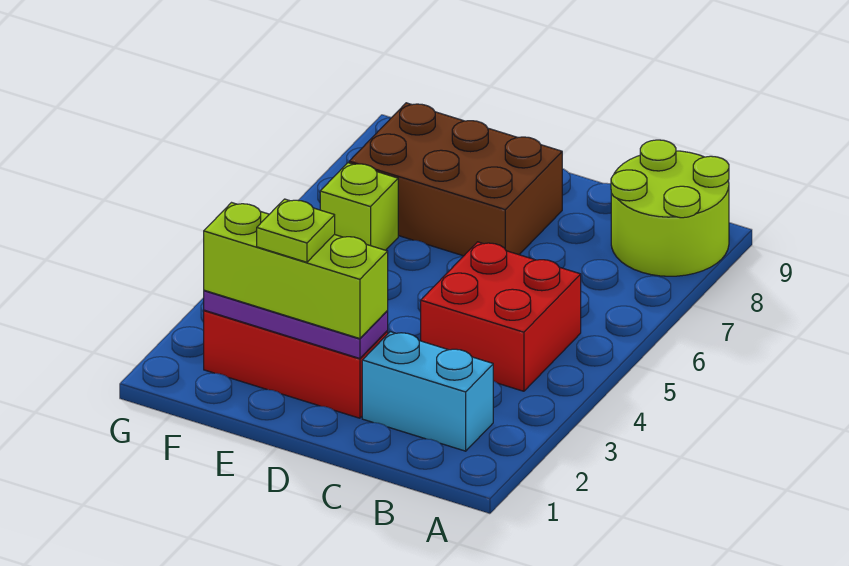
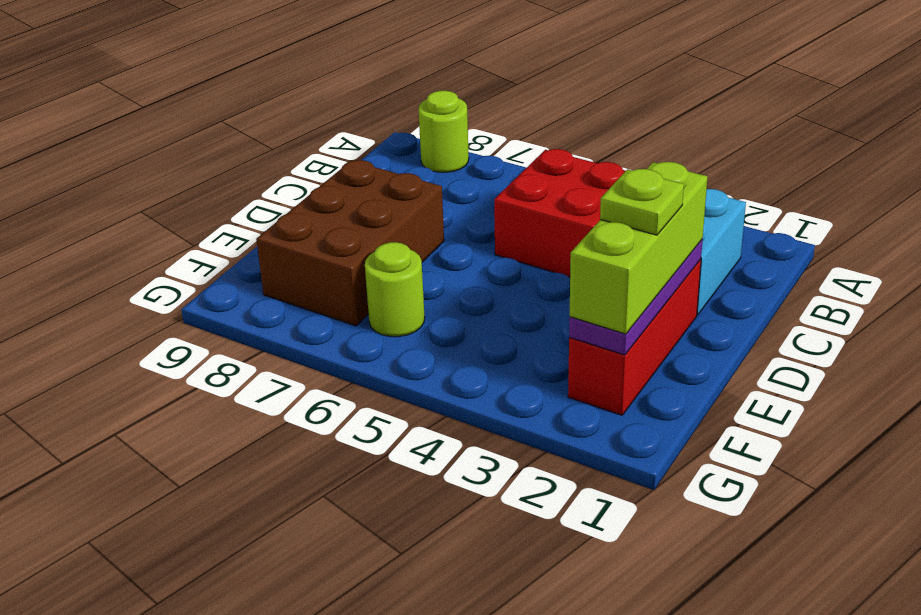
lime 2x2 round brick [611,140,729,276] -> lime 1x1 round brick [419,91,469,172]
lime 1x1 brick [320,163,398,250] -> lime 1x1 round brick [365,242,425,337]

